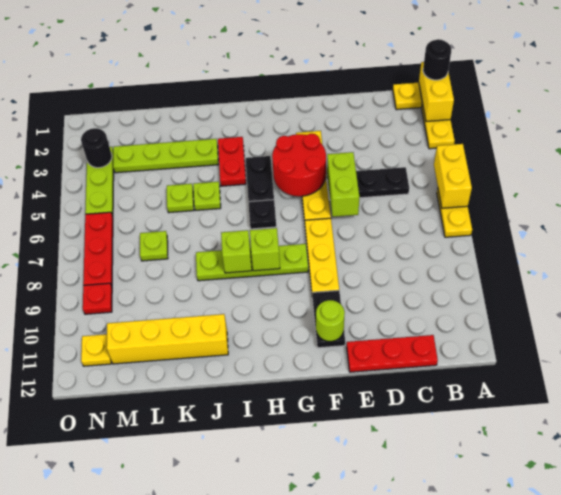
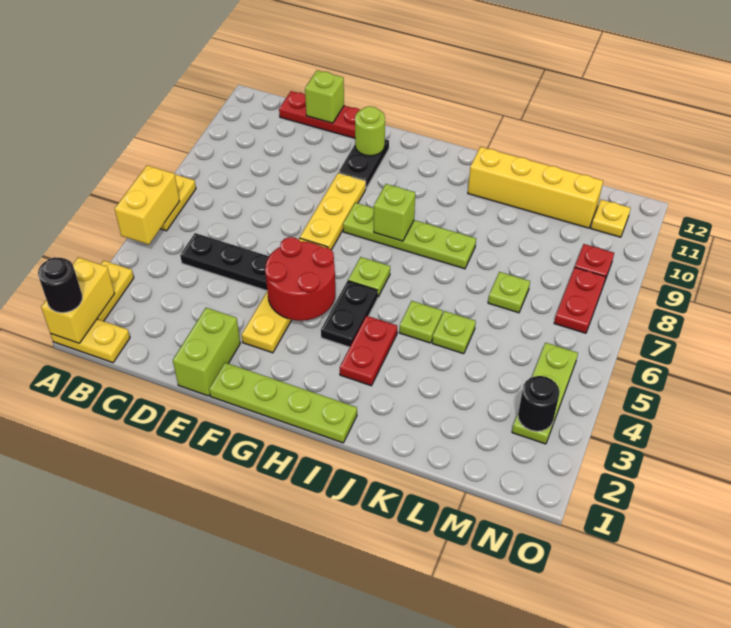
lime 1x2 brick [327,152,359,217] -> lime 1x2 brick moved to [173,308,240,396]
black 1x1 plate [248,200,276,229] -> lime 1x1 plate [348,257,390,297]
lime 1x1 brick [221,230,252,273] -> lime 1x1 brick moved to [305,70,344,123]
lime 1x4 plate [113,139,218,173] -> lime 1x4 plate moved to [209,363,357,443]
red 1x3 plate [83,212,113,286] -> red 1x2 plate [554,267,606,333]

